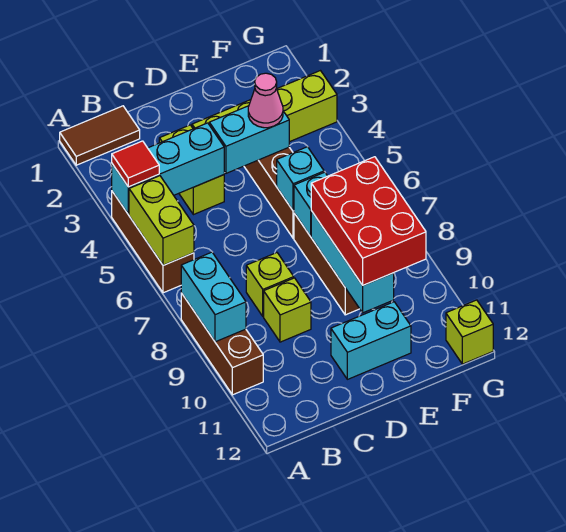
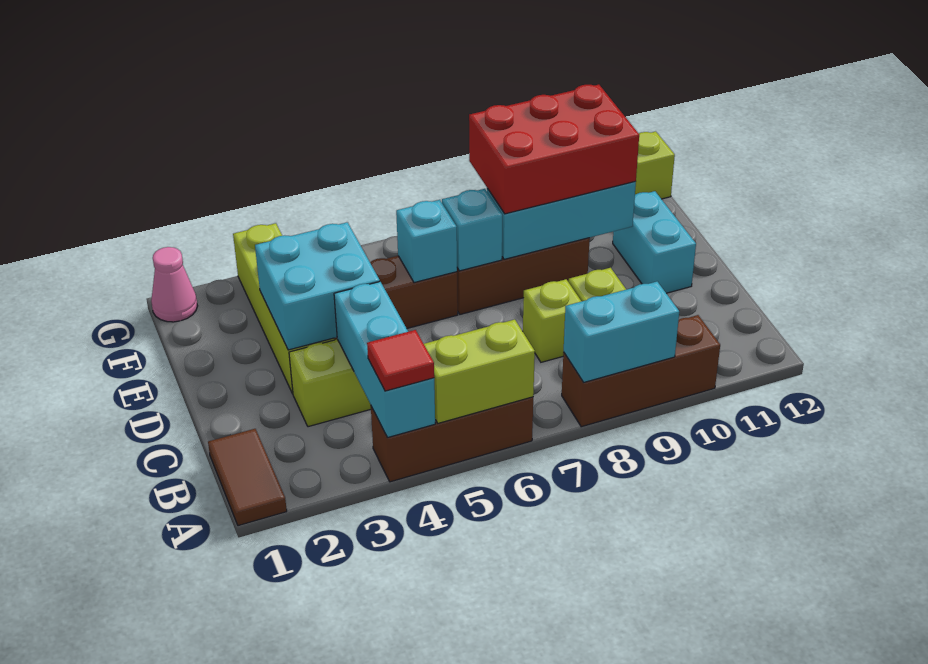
cyan 1x2 brick [209,106,289,173] -> cyan 2x2 brick [255,222,380,350]
pink 1x1 cone [248,73,283,128] -> pink 1x1 cone moved to [151,247,197,322]

